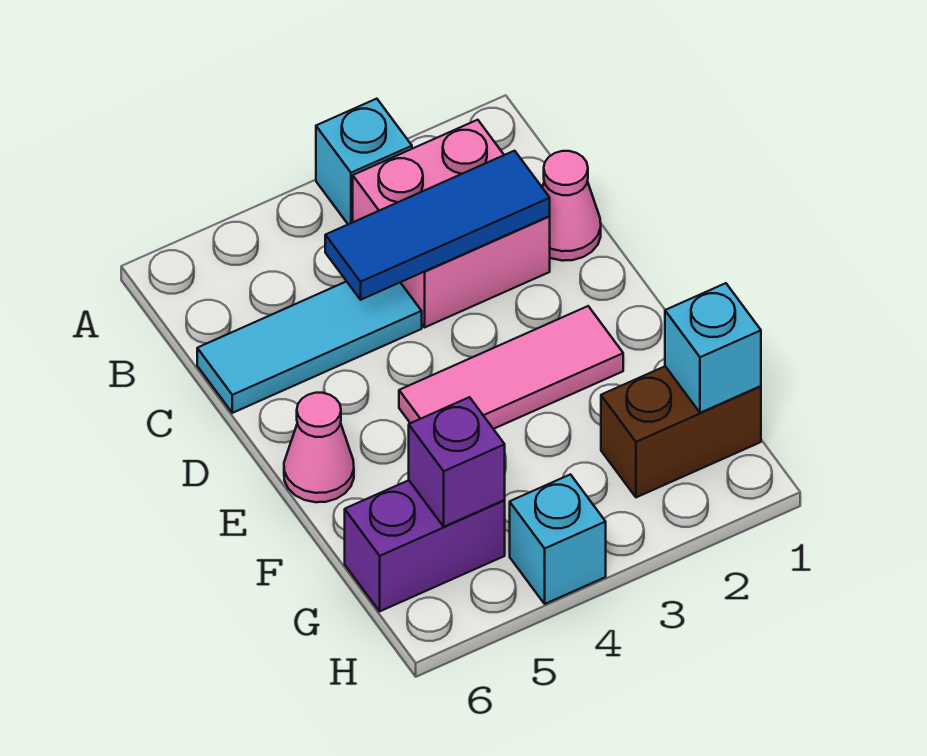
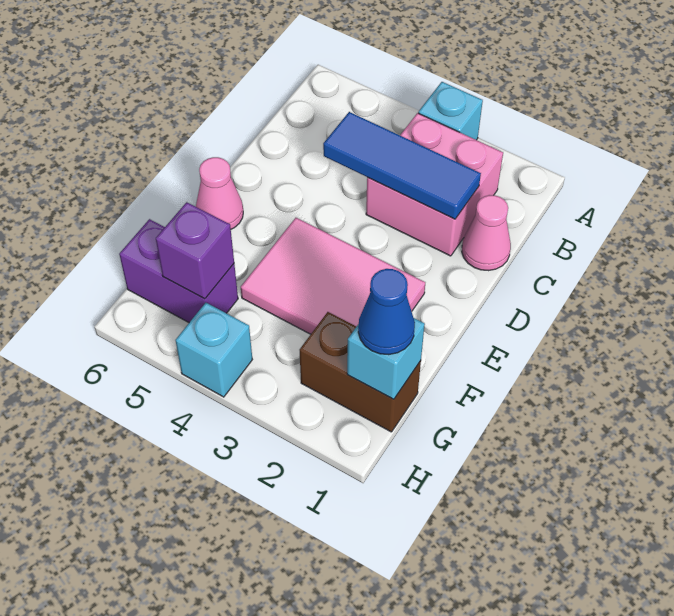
cyan 1x3 tile [197,281,422,413] -> none
pink 1x3 tile [399,306,623,429] -> pink 2x3 tile [241,218,425,334]
none -> blue 1x1 cone [358,269,415,355]

